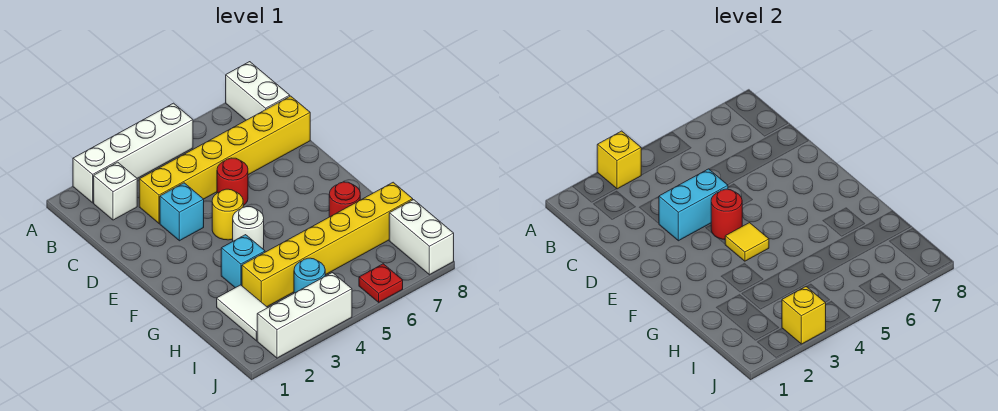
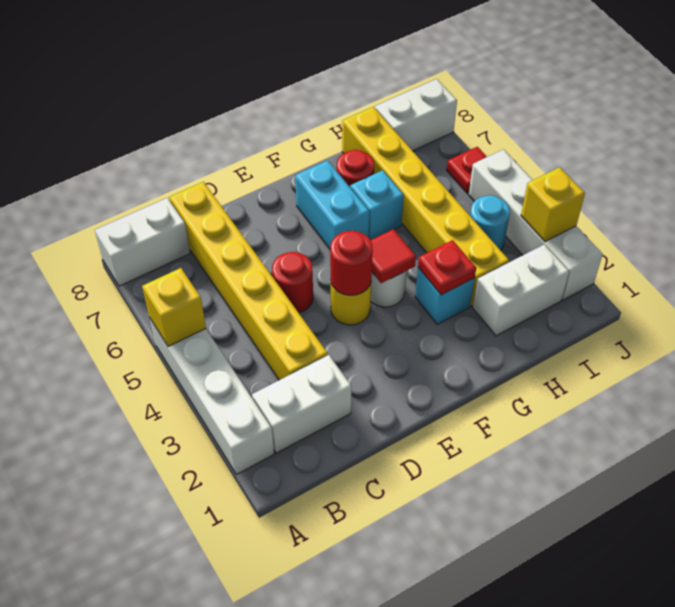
yellow 1x1 brick [597,131,641,189] -> yellow 1x1 brick moved to [142,268,206,347]
white 1x1 brick [94,162,137,220] -> white 1x2 brick [252,355,352,453]
cyan 1x1 brick [160,183,204,241] -> cyan 1x1 brick moved to [350,170,404,240]
cyan 1x2 brick [659,169,728,241] -> cyan 1x2 brick moved to [295,161,369,249]
yellow 1x1 tile [725,223,769,261] -> red 1x1 tile [371,229,416,283]
none -> red 1x1 plate [418,240,476,295]
white 1x2 tile [217,285,268,341] -> white 1x2 brick [473,244,569,336]
white 1x3 brick [257,273,352,358] -> white 1x4 brick [469,149,603,300]

